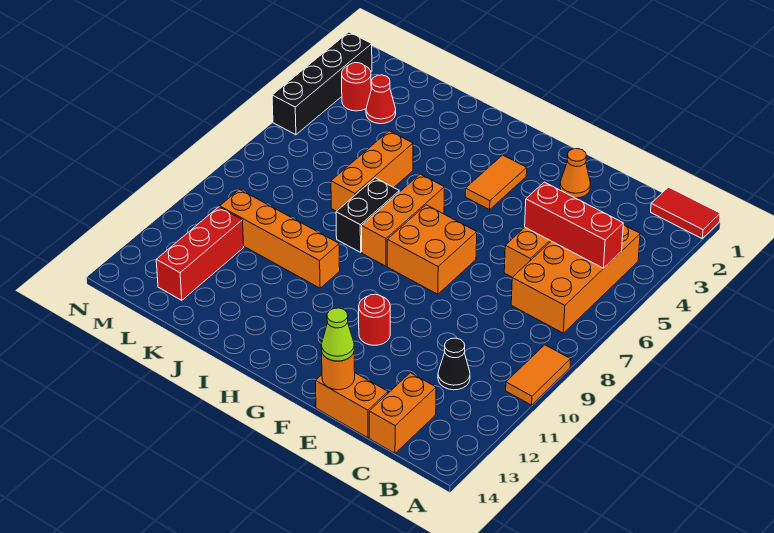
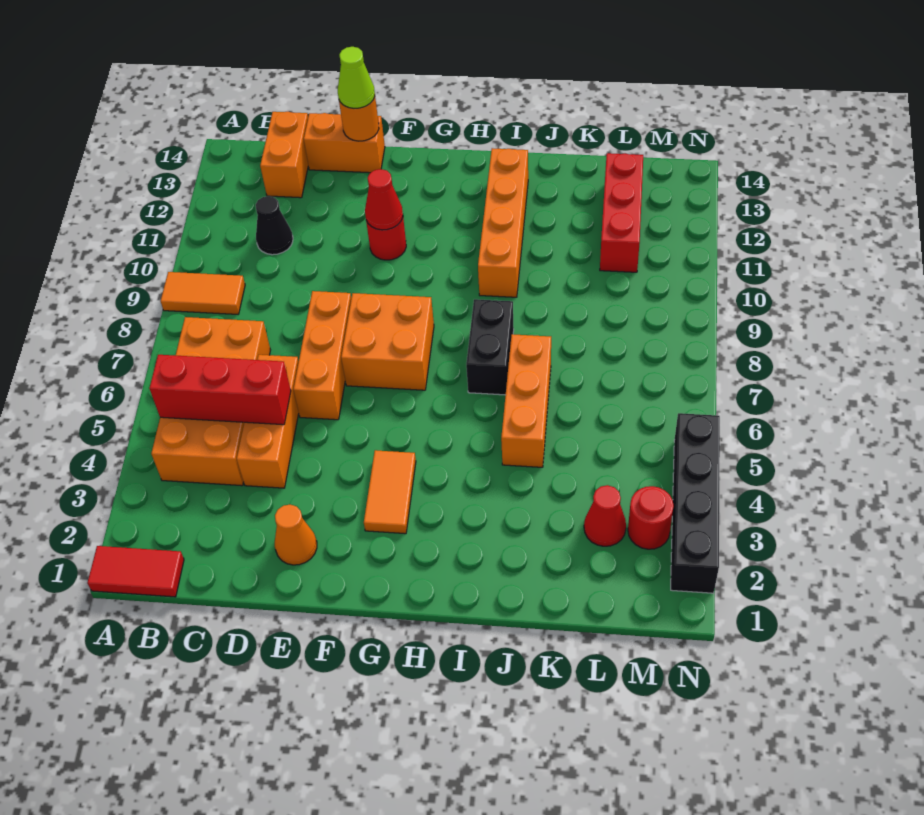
orange 1x2 tile [506,345,571,405] -> orange 1x2 tile turned to [161,272,245,314]
none -> red 1x1 cone [365,169,403,230]
orange 1x3 brick [362,174,444,266] -> orange 1x3 brick moved to [293,291,351,420]
orange 1x4 brick [220,190,340,288] -> orange 1x4 brick turned to [478,148,528,297]

